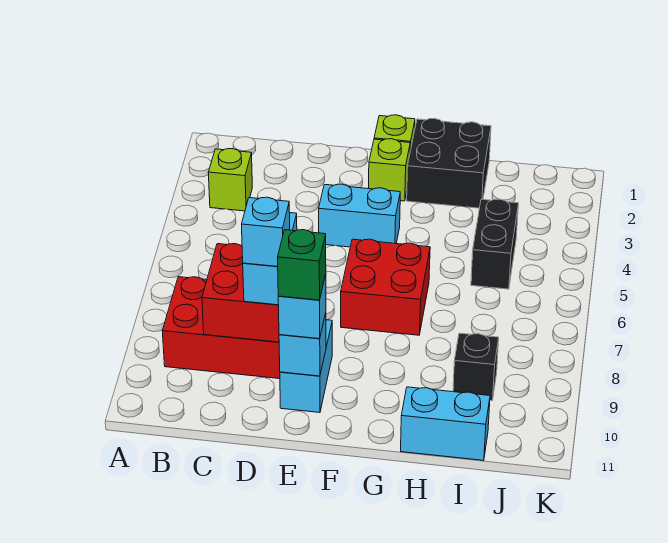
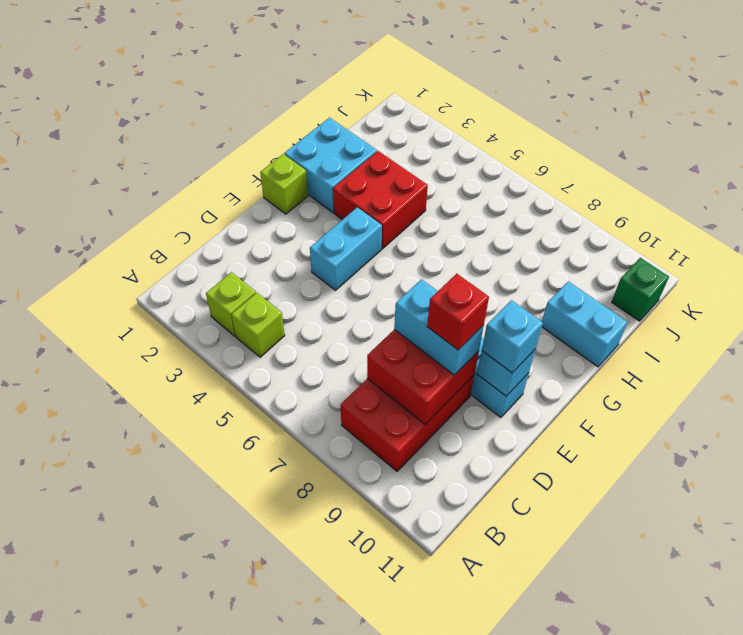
cyan 1x1 brick [242,197,290,267] -> red 1x1 brick [427,274,489,350]
green 1x1 brick [278,230,326,300] -> green 1x1 brick moved to [612,258,669,321]
lime 1x1 brick [369,139,410,201] -> lime 1x1 brick moved to [231,293,285,357]
red 2x2 brick [341,239,430,335] -> red 2x2 brick moved to [333,151,428,249]
black 2x2 brick [407,119,491,208] -> cyan 2x2 brick [284,118,377,212]
cyan 1x2 brick [401,387,490,460] -> cyan 1x2 brick turned to [542,281,627,367]
black 1x2 brick [471,199,518,289] -> none
black 1x1 brick [453,333,499,401] -> none

